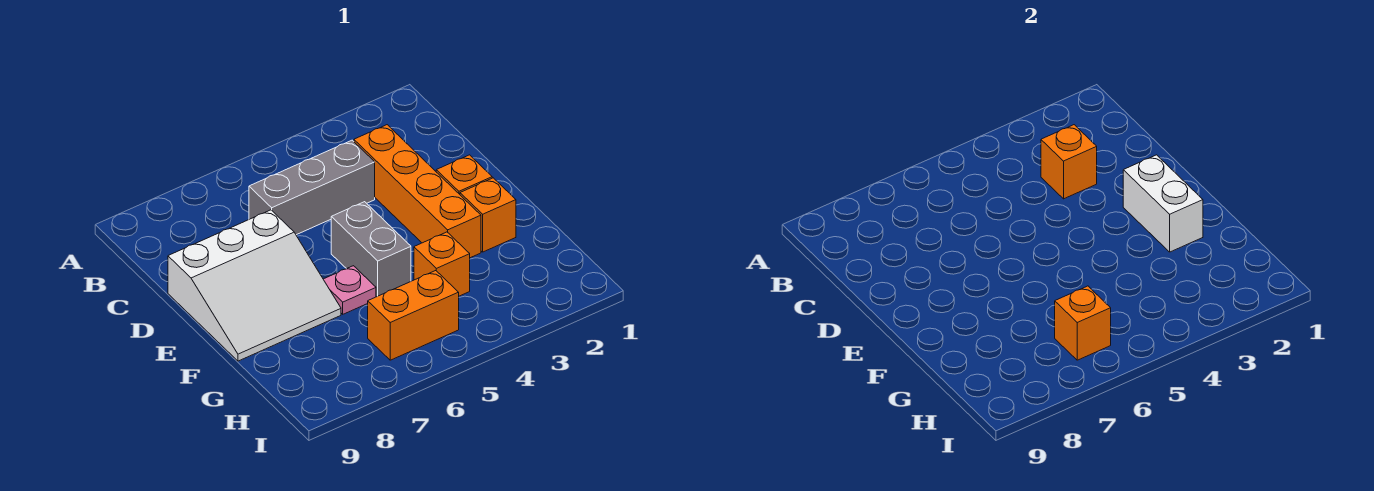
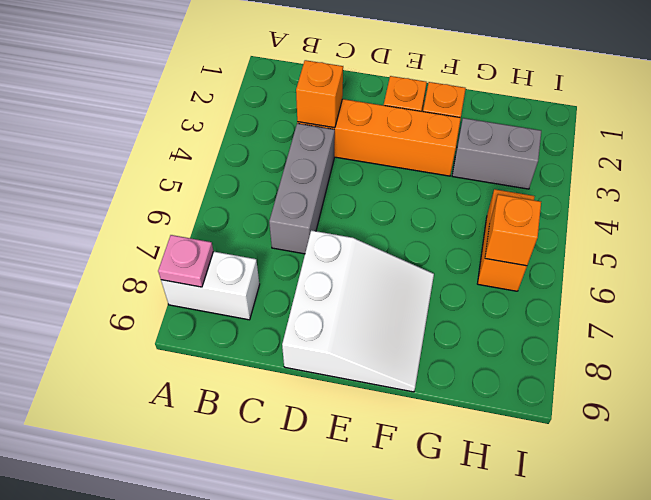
white 1x2 brick [1123,155,1203,252] -> white 1x2 brick moved to [161,251,260,320]
grey 1x2 brick [331,202,411,297] -> grey 1x2 brick moved to [452,118,541,189]
pink 1x1 plate [323,266,376,314] -> pink 1x1 plate moved to [158,235,213,287]
orange 1x1 brick [414,232,470,296] -> none

